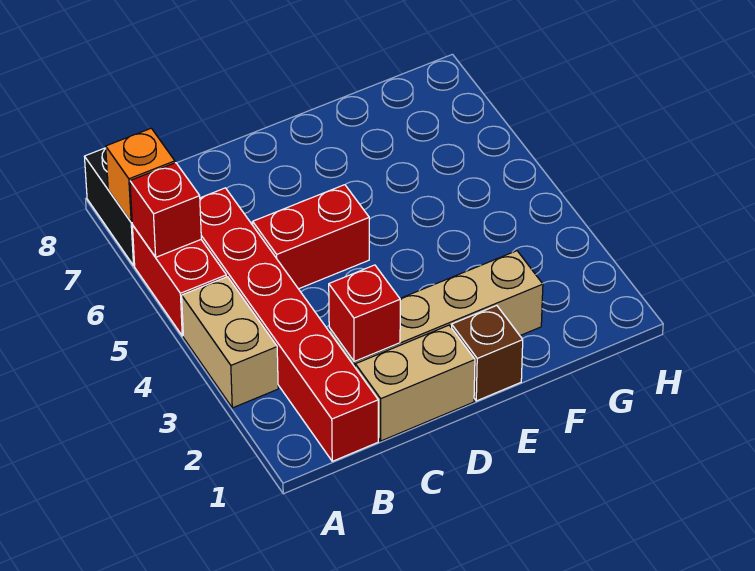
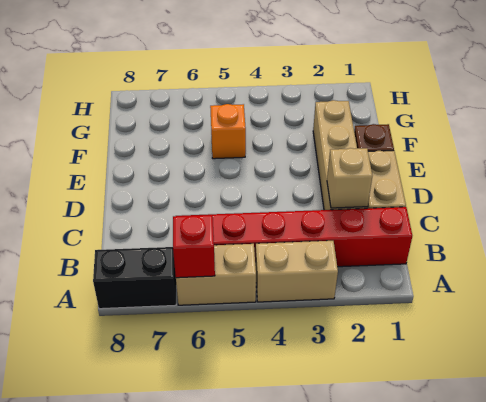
red 1x2 brick [132,225,226,336] -> tan 1x2 brick [176,244,256,305]
orange 1x1 brick [106,128,175,222] -> orange 1x1 brick moved to [210,104,246,159]
red 1x1 brick [329,265,400,361] -> tan 1x1 brick [327,148,372,208]
red 1x2 brick [253,185,369,289] -> none

